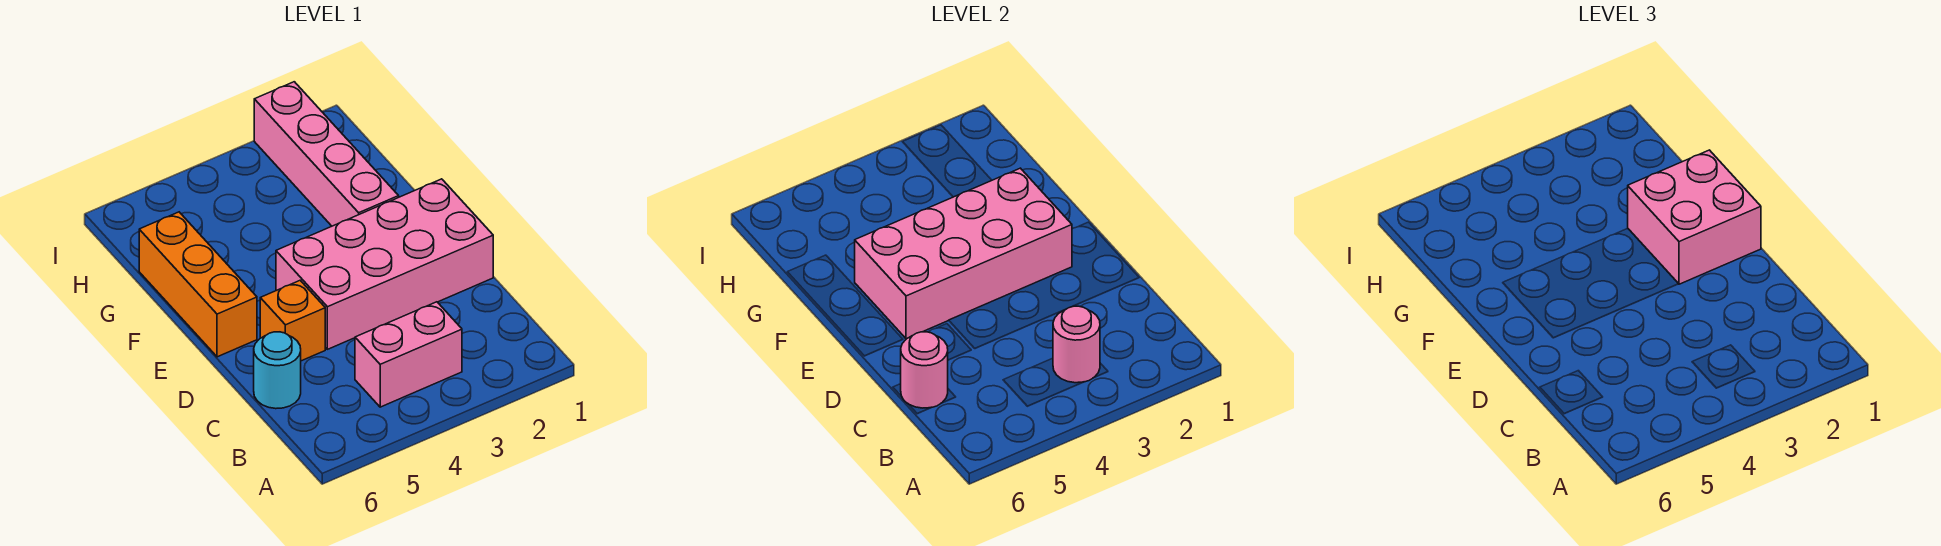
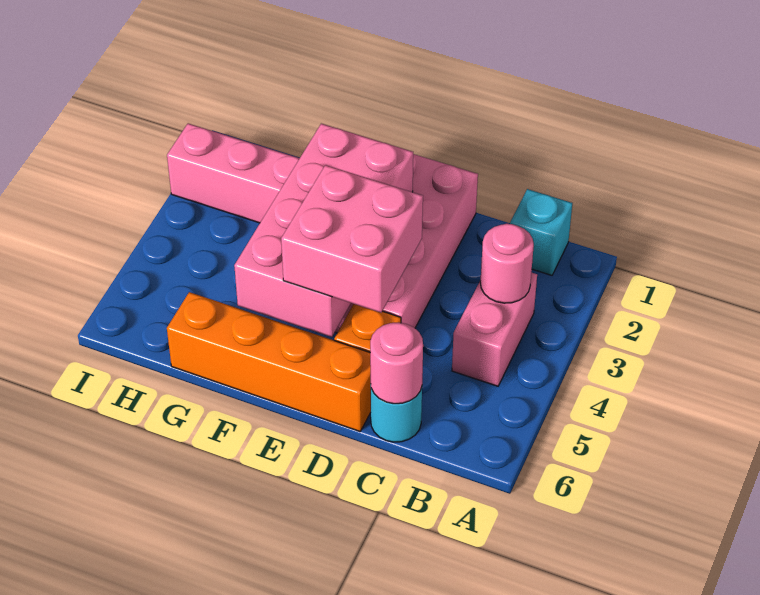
none -> cyan 1x1 brick [510,189,572,275]
pink 2x2 brick [1628,150,1761,284] -> pink 2x2 brick moved to [281,165,423,313]
orange 1x3 brick [139,212,257,357] -> orange 1x4 brick [167,292,371,431]

